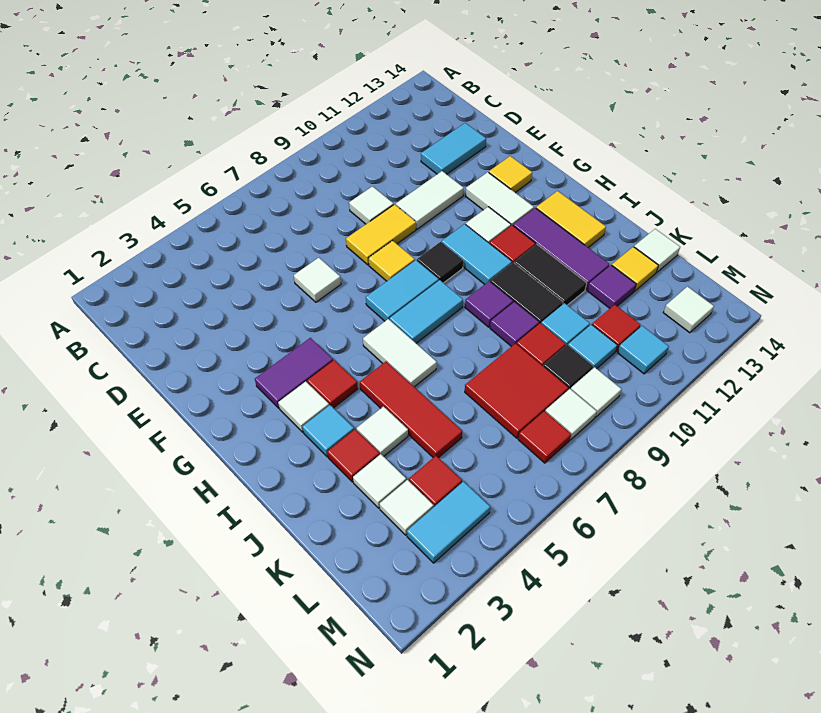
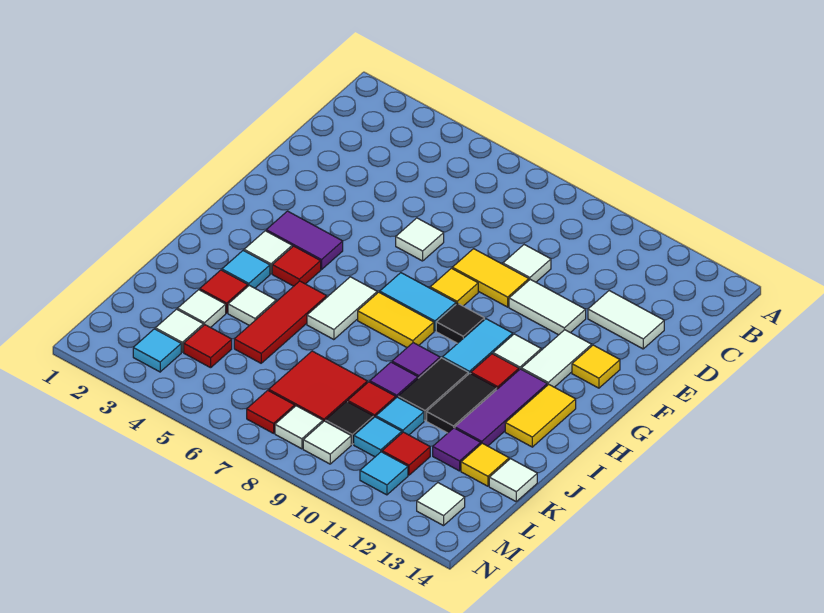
cyan 1x2 tile [421,123,486,174] -> white 1x2 tile [588,291,664,349]
cyan 1x2 tile [390,280,463,343] -> yellow 1x2 tile [358,292,434,347]
cyan 1x2 tile [407,482,490,563] -> cyan 1x1 tile [133,329,181,372]

